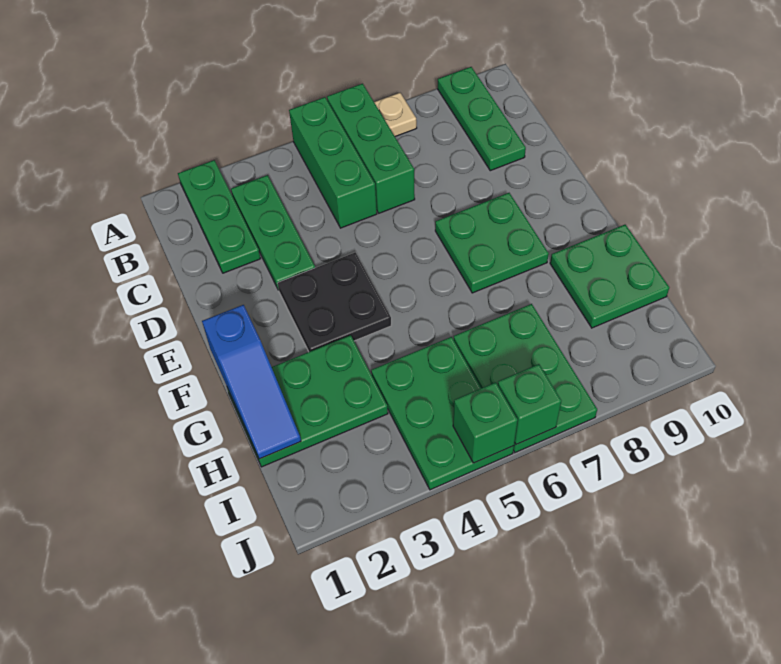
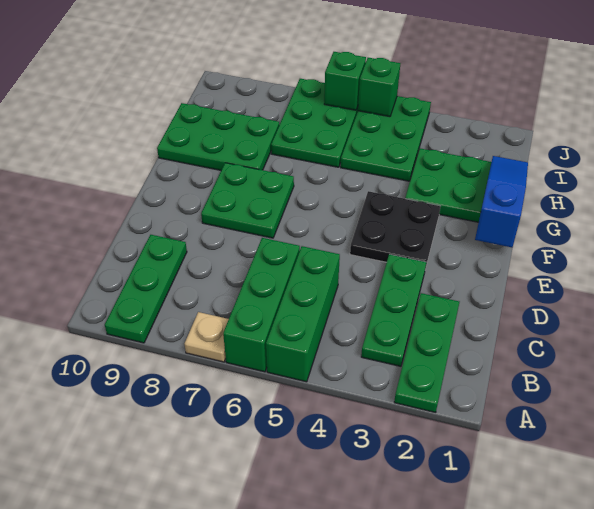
green 2x2 plate [550,225,669,328] -> green 2x3 plate [157,103,279,170]

